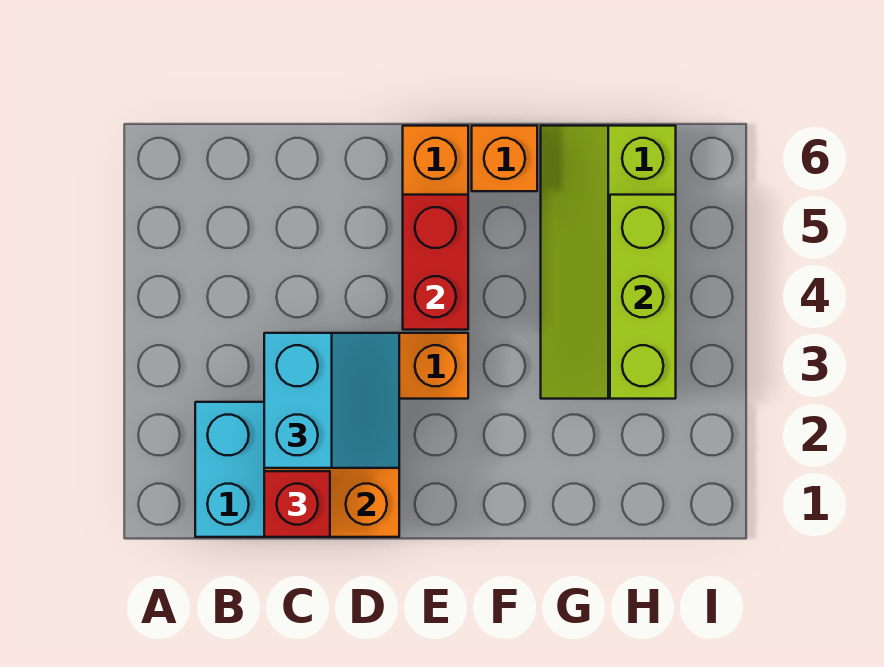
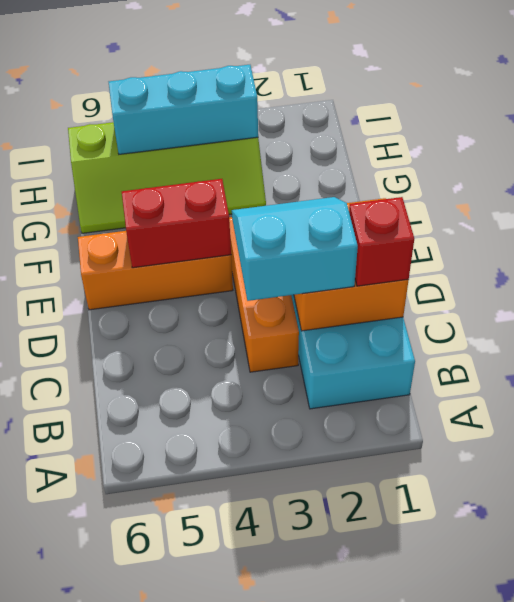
orange 1x1 brick [472,126,537,191] -> none
lime 1x3 brick [610,195,676,399] -> cyan 1x3 brick [109,65,258,154]

